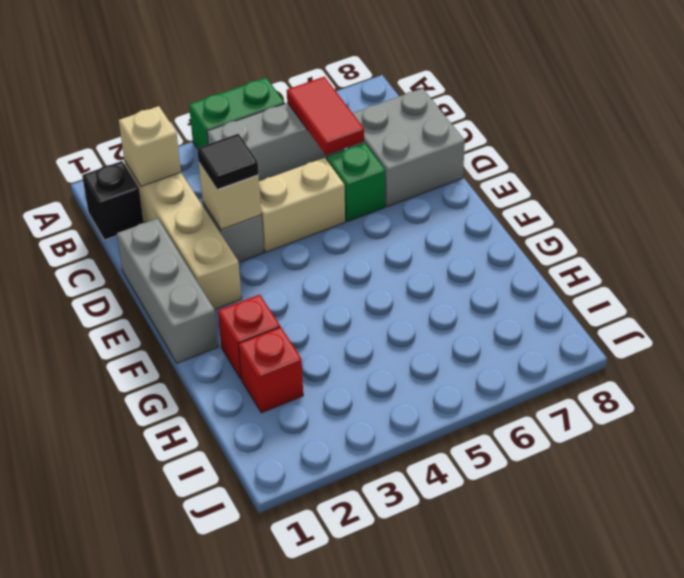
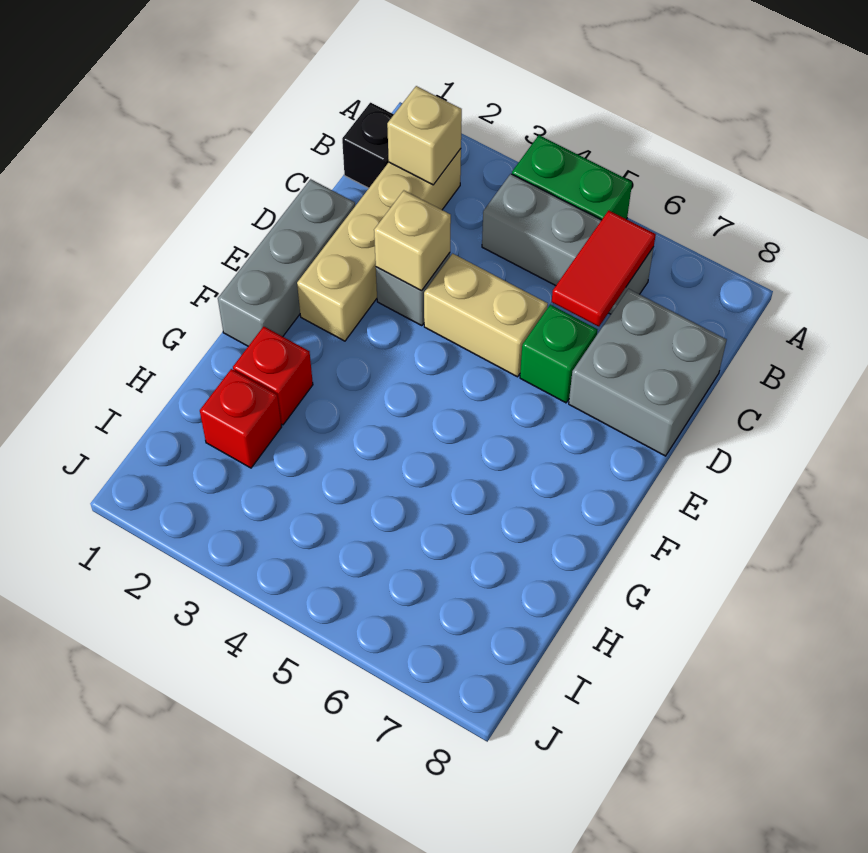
black 1x1 tile [197,134,259,190] -> none

